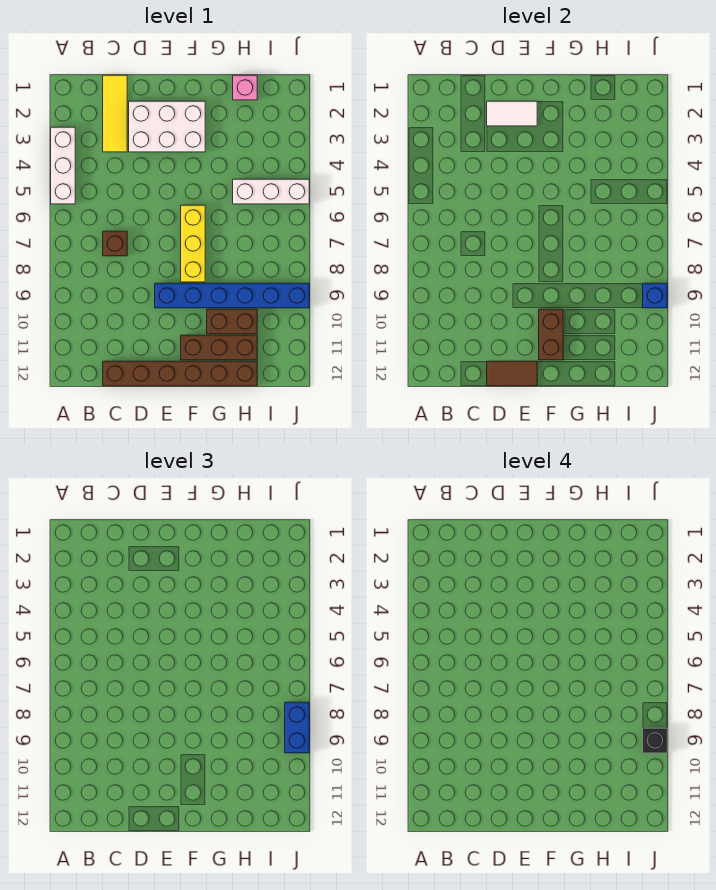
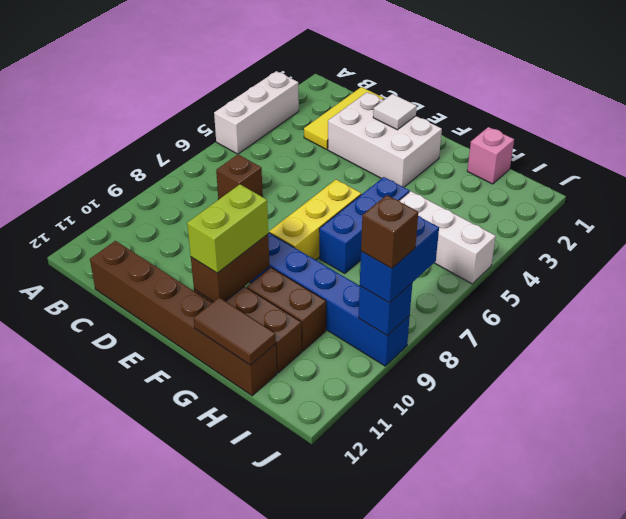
white 1x2 tile [487,101,537,126] -> white 1x1 tile [373,94,417,130]
brown 1x2 tile [487,361,537,386] -> brown 1x2 tile moved to [193,298,276,365]
none -> lime 1x2 brick [187,184,268,273]
none -> blue 1x3 brick [319,177,410,274]
black 1x1 brick [643,728,667,753] -> brown 1x1 brick [361,195,418,268]

